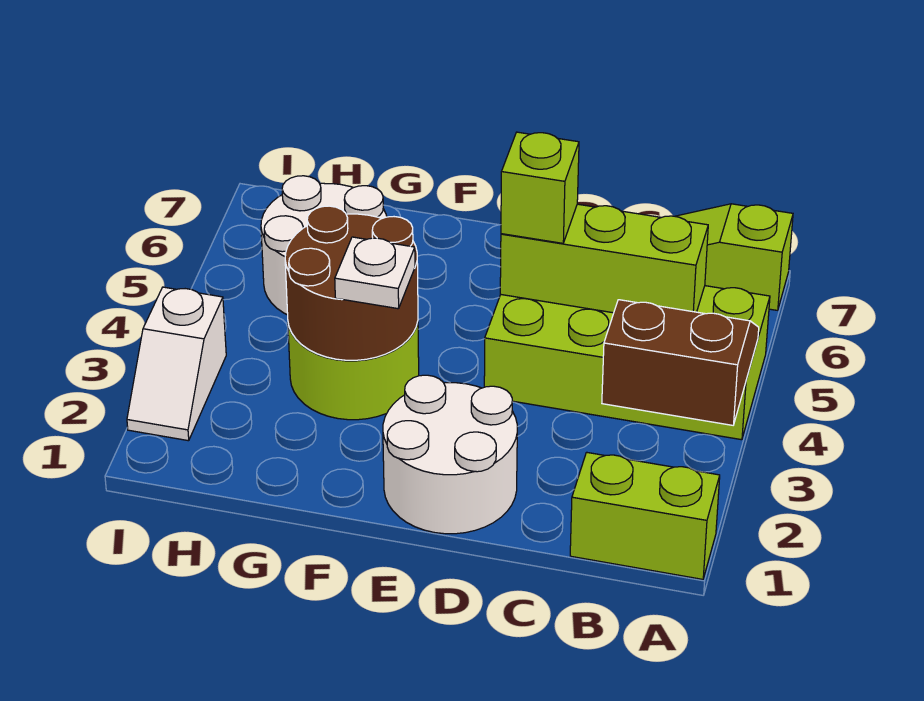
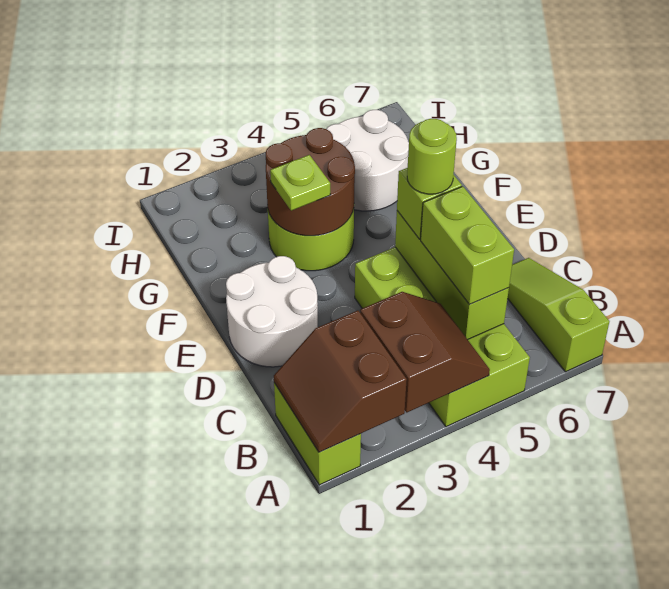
none -> brown 2x2 slope [274,310,407,452]
none -> lime 1x2 brick [421,186,514,305]
none -> lime 1x1 round brick [407,119,457,194]
white 1x1 plate [335,237,415,309] -> lime 1x1 plate [270,155,330,211]
white 1x2 slope [127,287,226,441] -> none

